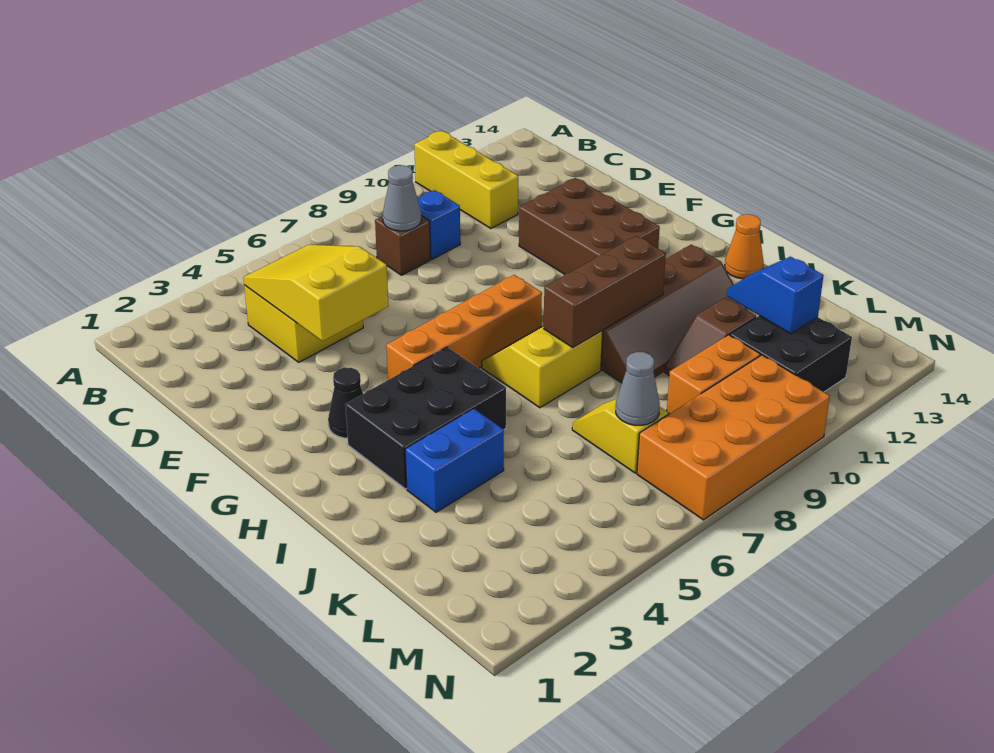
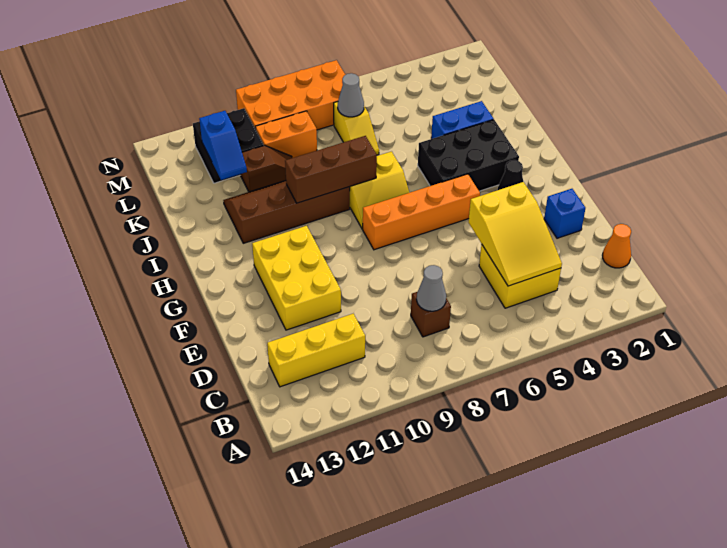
yellow 1x3 brick [414,131,518,228] -> yellow 1x3 brick turned to [267,314,365,387]
blue 1x1 brick [418,190,460,259] -> blue 1x1 brick moved to [544,189,585,238]
brown 2x3 brick [519,178,660,274] -> yellow 2x3 brick [252,226,341,330]
orange 1x1 cone [725,214,764,279] -> orange 1x1 cone moved to [602,224,631,268]

